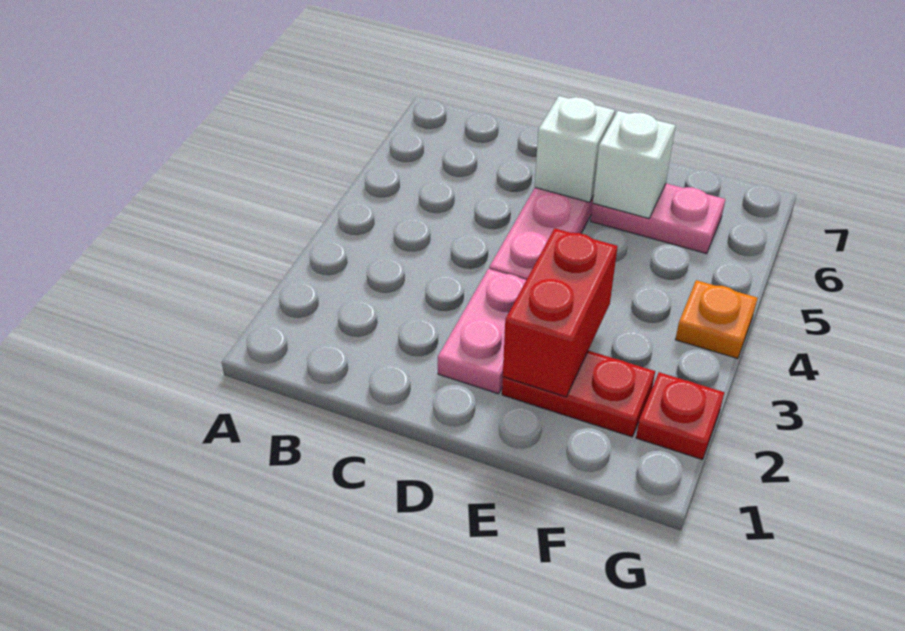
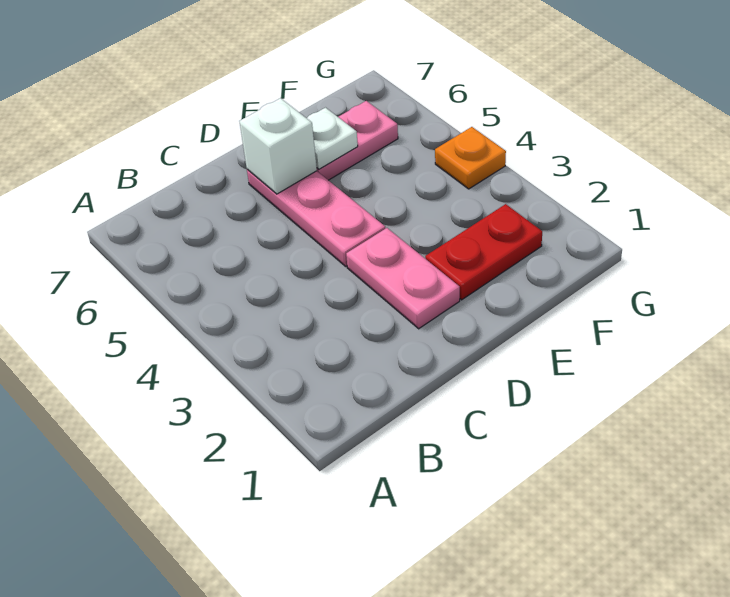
red 1x2 brick [503,228,618,397] -> none
white 1x1 brick [593,111,676,218] -> white 1x1 plate [307,108,358,169]
red 1x1 plate [636,372,724,460] -> none

